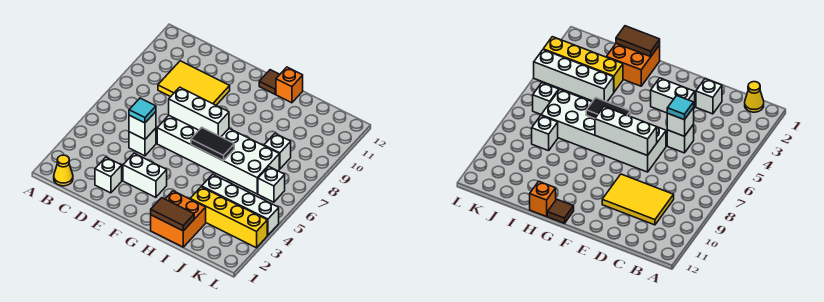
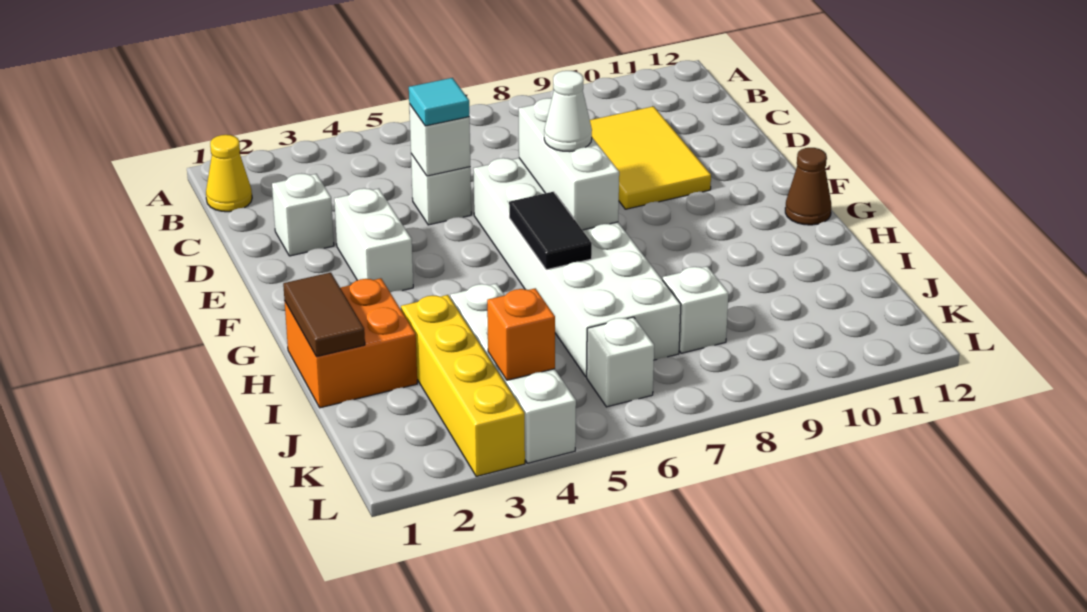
none -> white 1x1 cone [544,71,592,152]
brown 1x1 tile [259,70,280,94] -> brown 1x1 cone [785,148,831,225]
orange 1x1 brick [276,67,303,103] -> orange 1x1 brick moved to [487,288,555,380]

